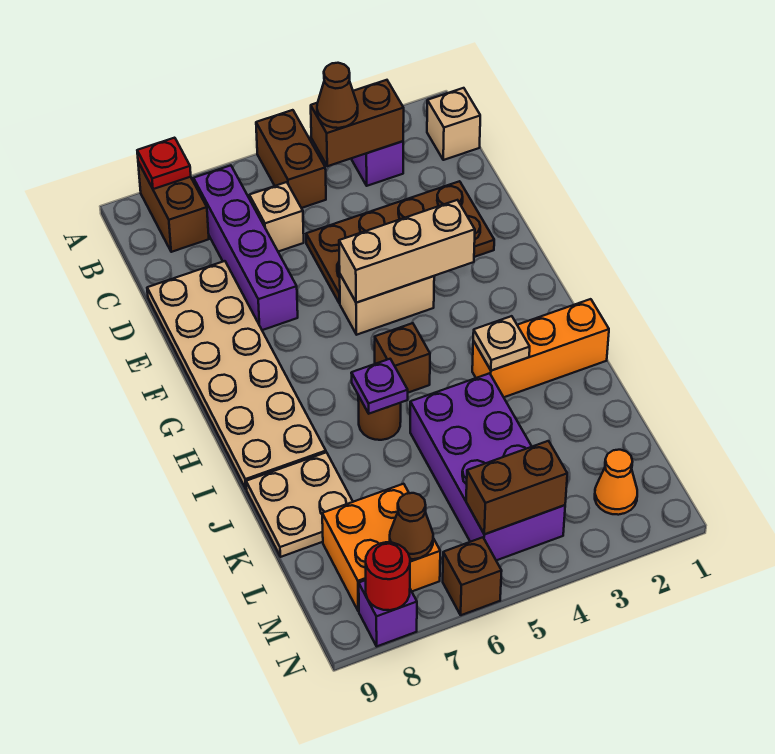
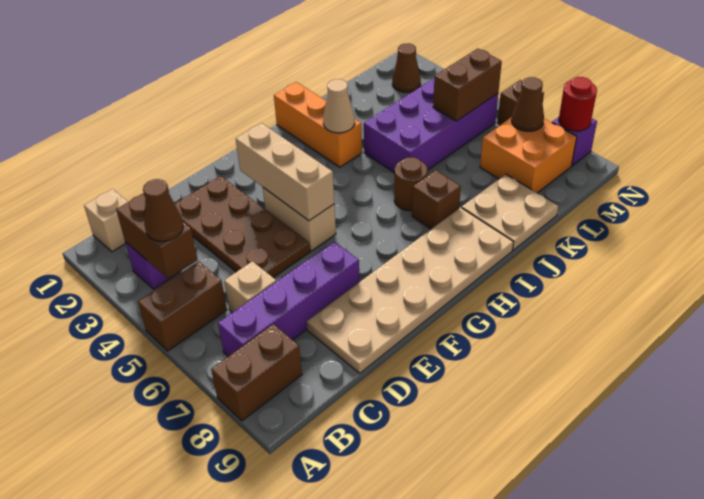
red 1x1 plate [137,138,191,189] -> none
brown 1x1 brick [375,323,430,393] -> brown 1x1 brick moved to [412,170,461,229]
tan 1x1 plate [473,316,530,371] -> tan 1x1 cone [323,79,355,133]
purple 1x1 plate [351,359,408,414] -> none
orange 1x1 cone [595,450,637,515] -> brown 1x1 cone [392,44,421,92]
brown 1x2 brick [466,441,567,534] -> brown 1x2 brick turned to [433,48,502,121]

